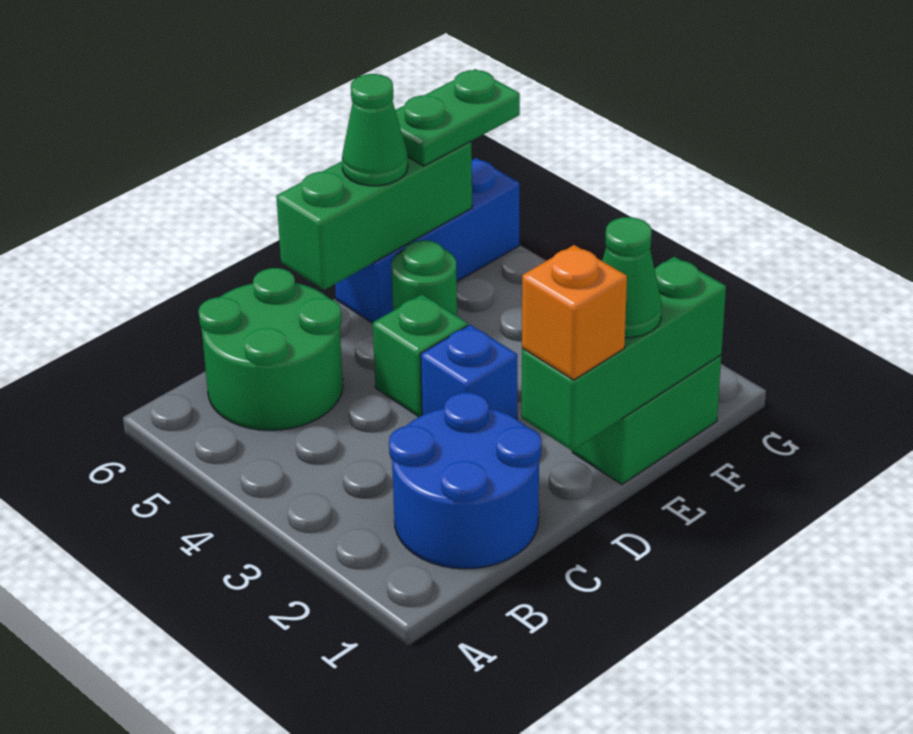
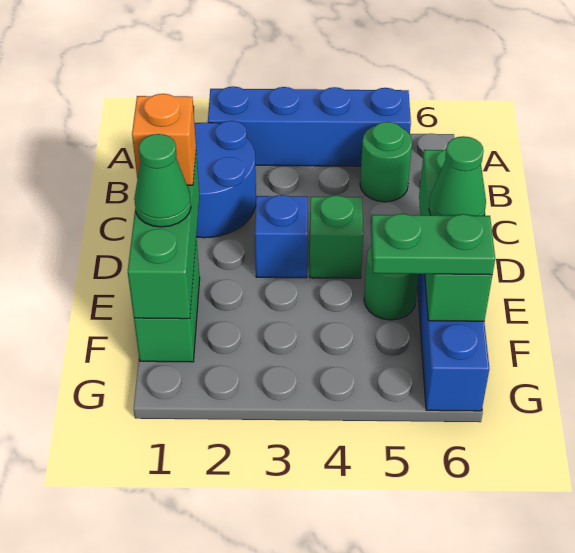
none -> blue 1x4 brick [208,87,411,166]
green 2x2 round brick [198,268,343,430] -> green 1x1 round brick [360,122,412,202]
green 1x2 plate [395,69,520,166] -> green 1x2 plate turned to [371,214,495,275]

